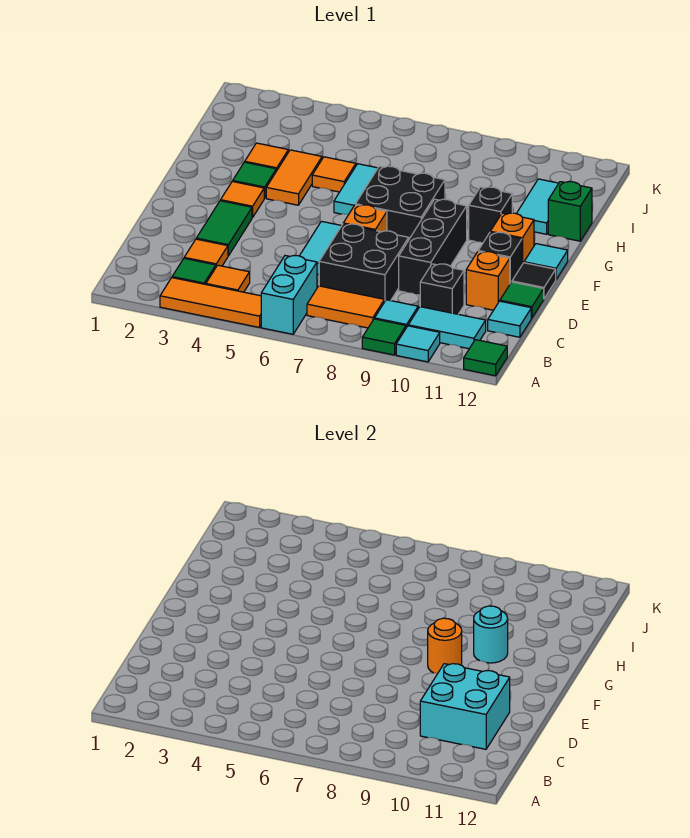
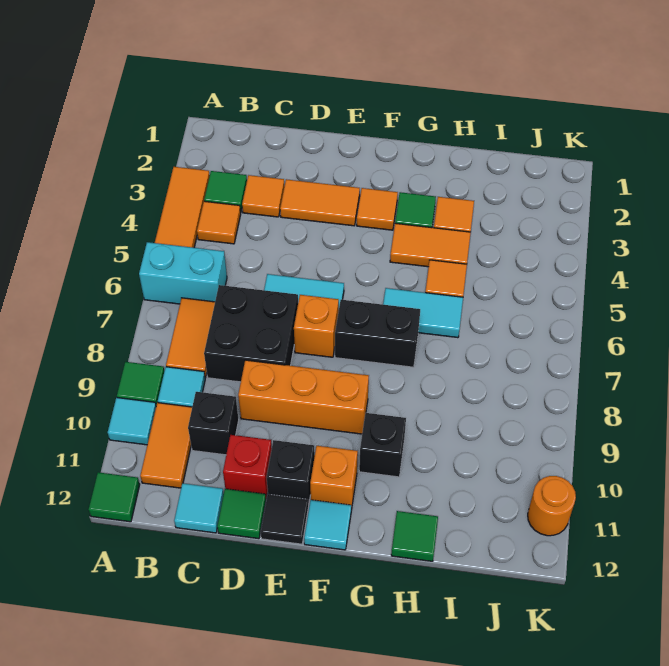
cyan 1x2 tile [408,307,486,349] -> orange 1x2 tile [140,403,192,488]
cyan 2x2 brick [420,664,510,749] -> none
green 1x2 tile [196,201,252,256] -> orange 1x2 tile [280,179,360,226]
black 1x3 brick [399,199,467,295] -> orange 1x3 brick [238,360,369,434]
orange 1x1 brick [466,252,510,310] -> red 1x1 brick [223,435,272,499]
black 2x2 brick [355,166,445,239] -> black 1x2 brick [335,300,420,367]
orange 1x1 round brick [428,618,462,674] -> orange 1x1 round brick moved to [528,476,576,536]
cyan 1x1 round brick [474,606,508,663] -> none
cyan 1x2 tile [516,179,559,234] -> none
green 1x1 brick [548,182,592,241] -> green 1x1 tile [391,511,438,561]

